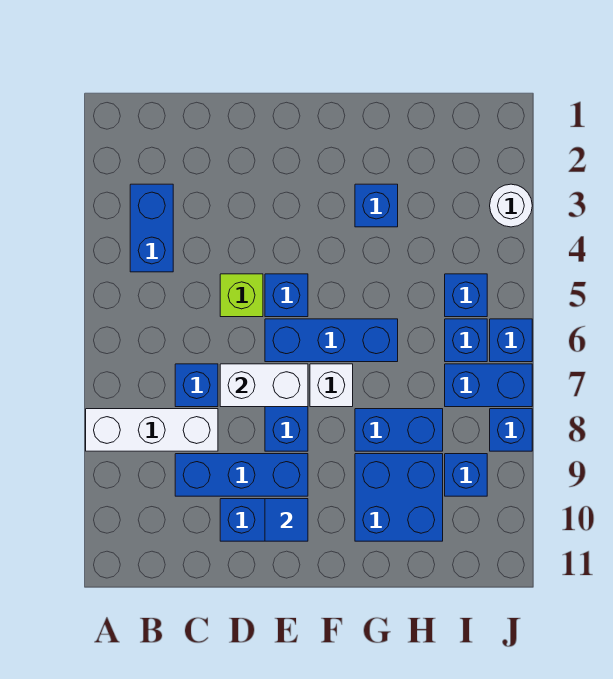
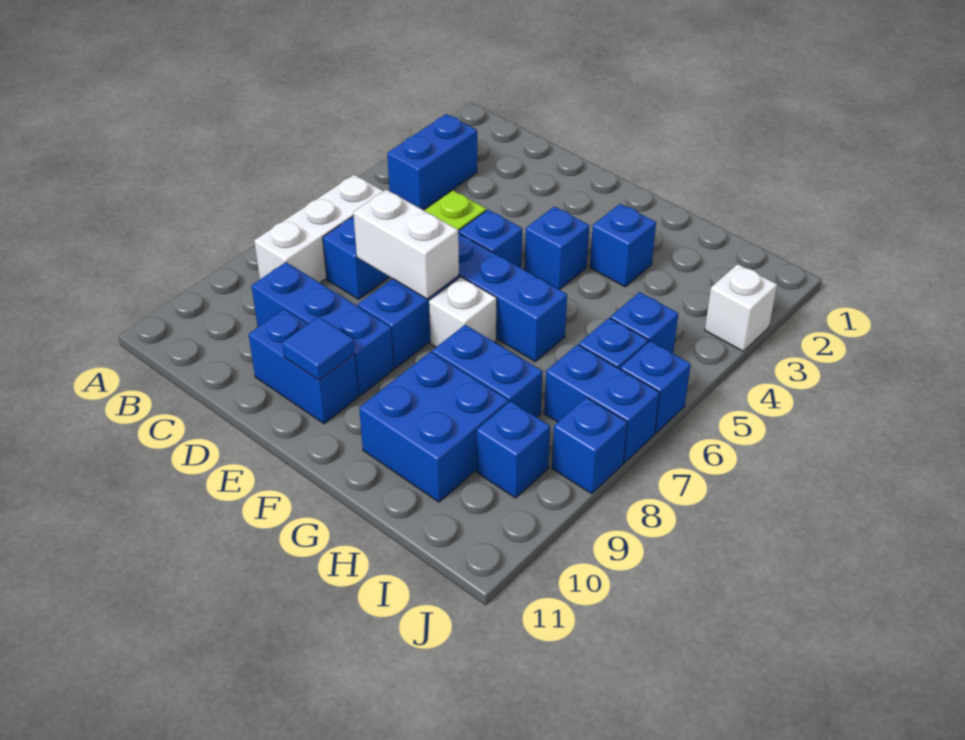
white 1x3 brick [86,409,218,451] -> white 1x3 brick turned to [254,175,383,283]
none -> blue 1x1 brick [525,207,589,290]
white 1x1 round brick [490,184,532,227] -> white 1x1 brick [705,264,777,351]

